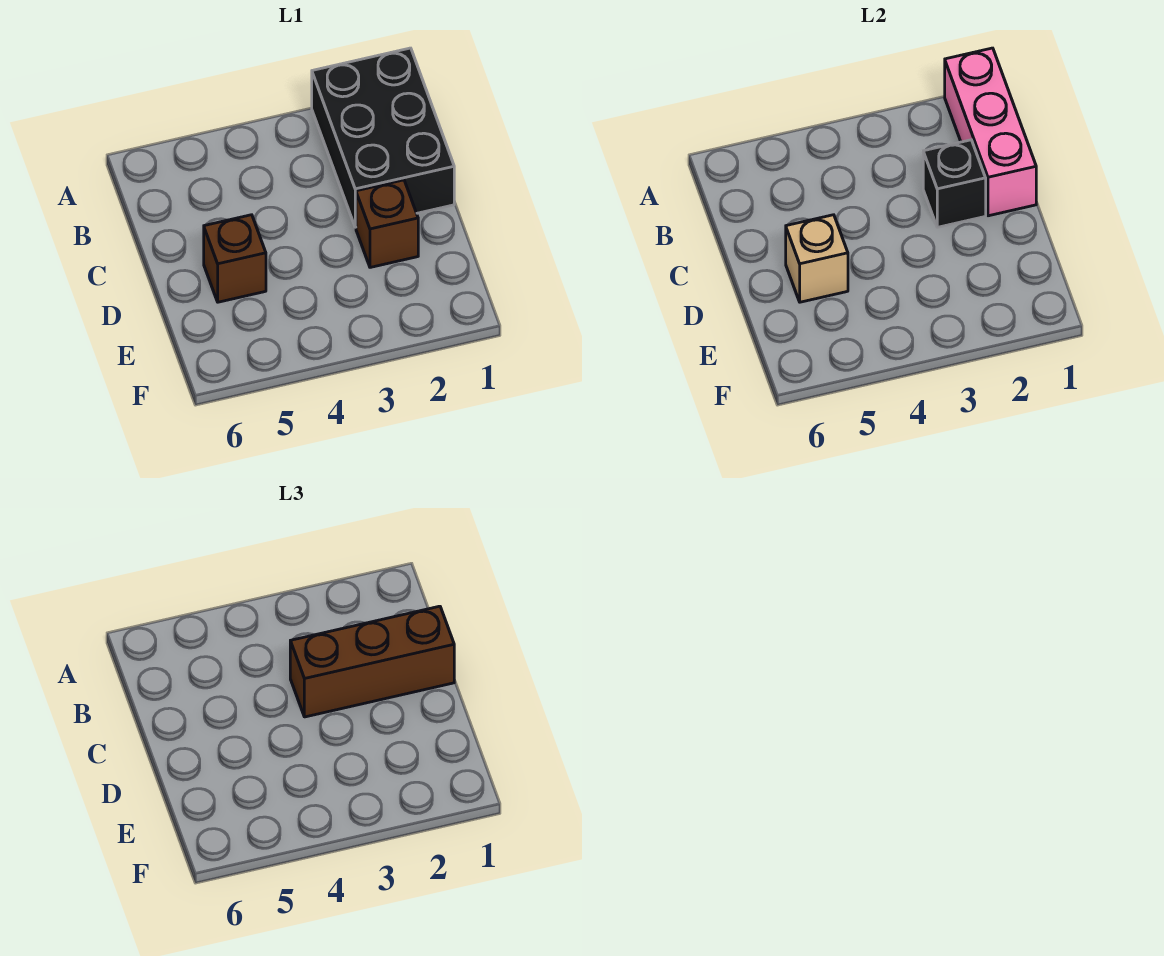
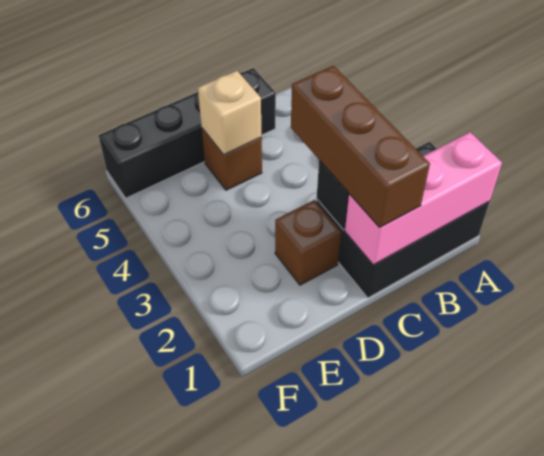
none -> black 1x4 brick [99,68,276,198]

